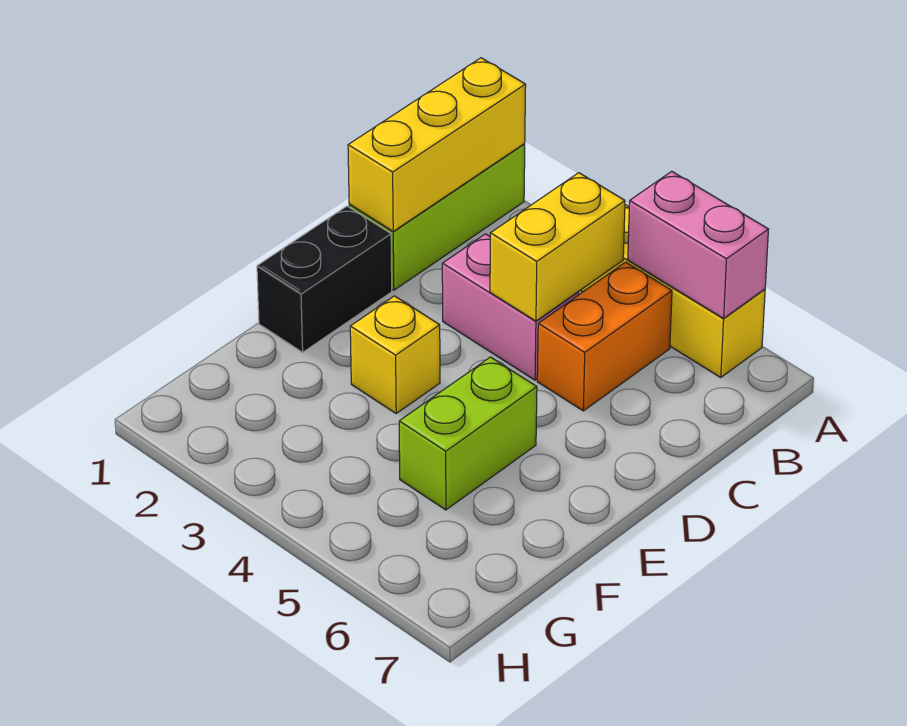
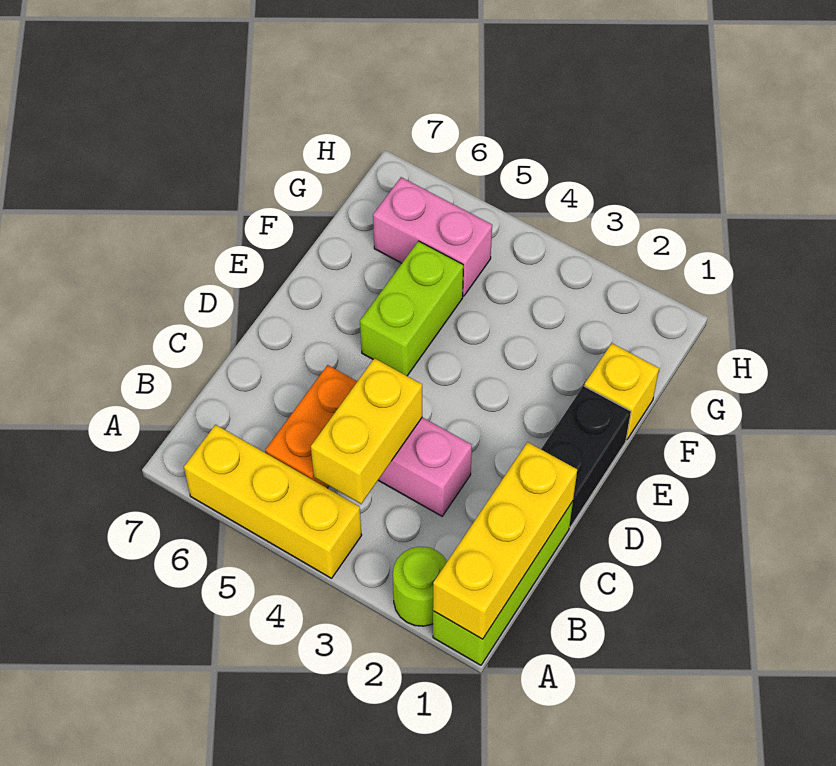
none -> lime 1x1 round brick [393,547,447,626]
pink 1x2 brick [628,171,769,318] -> pink 1x2 brick moved to [373,177,492,296]
yellow 1x1 brick [350,296,440,413] -> yellow 1x1 brick moved to [584,343,659,440]

